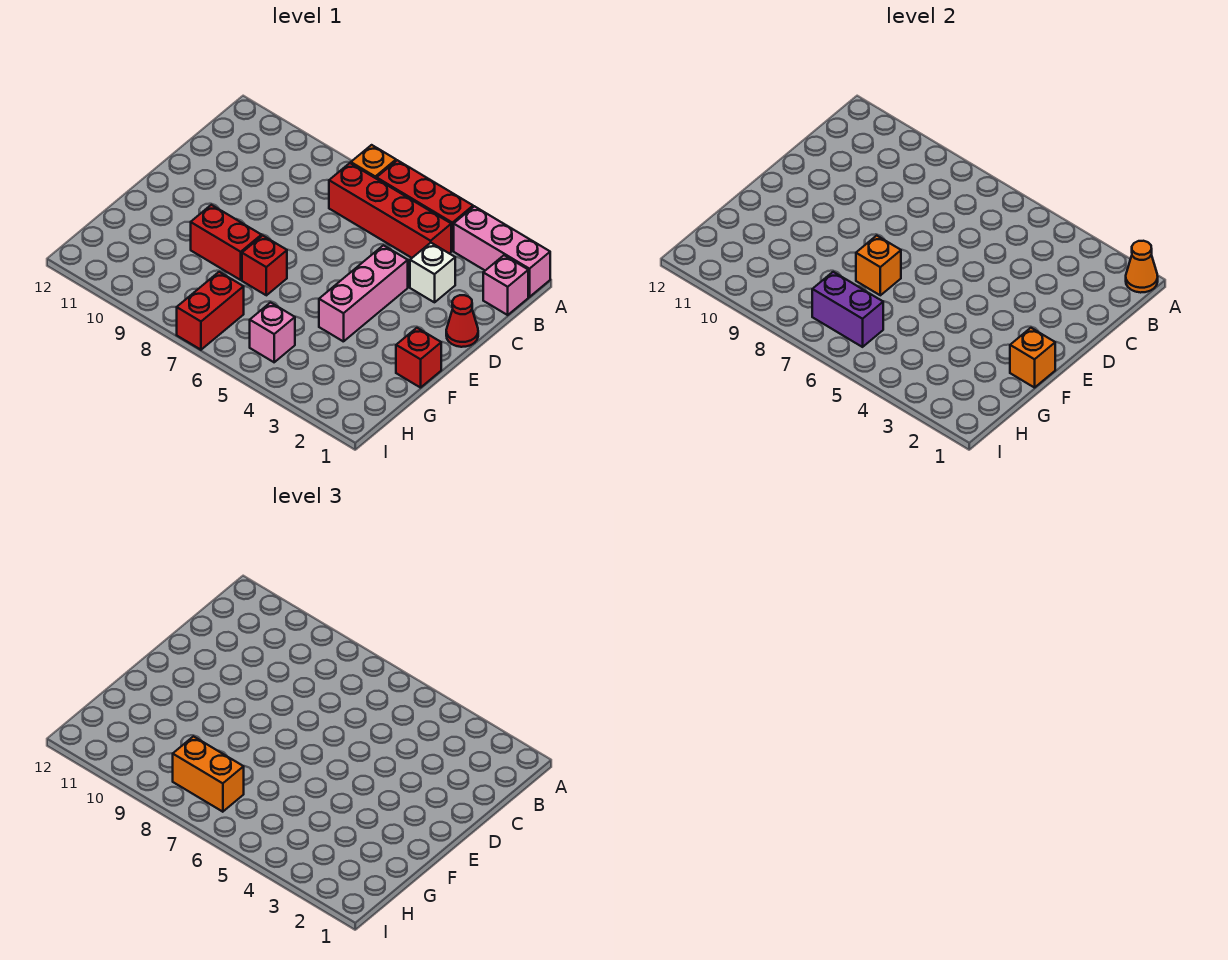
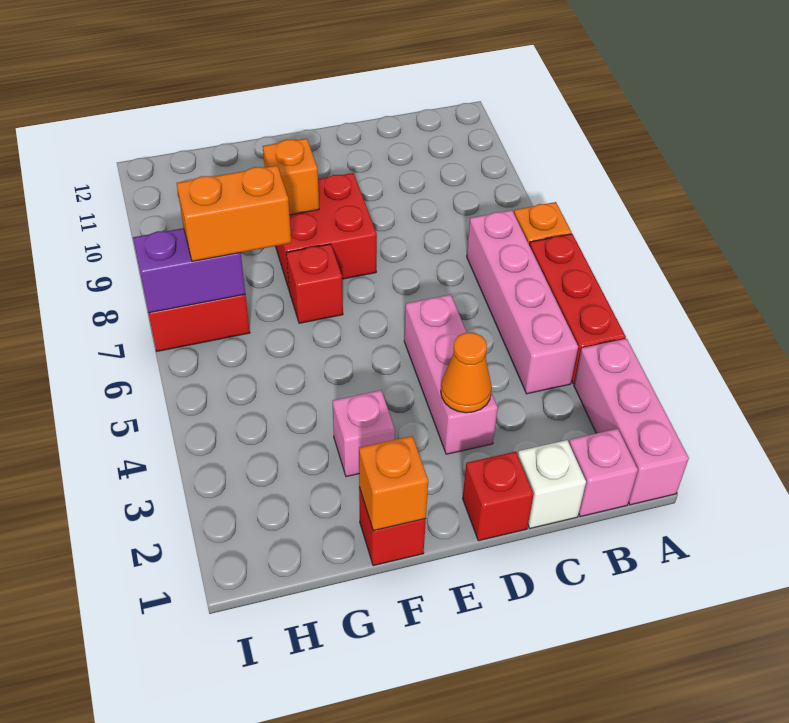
orange 1x1 cone [1126,241,1158,293] -> orange 1x1 cone moved to [441,333,492,413]
red 1x4 brick [329,163,451,258] -> pink 1x4 brick [467,210,578,394]
white 1x1 brick [410,243,455,302] -> white 1x1 brick moved to [518,440,586,528]
red 1x1 cone [446,295,478,347] -> red 1x1 brick [463,452,534,541]
pink 1x3 brick [319,245,408,342] -> pink 1x3 brick turned to [404,295,498,454]
orange 1x1 brick [856,236,901,295] -> orange 1x1 brick moved to [263,138,319,215]
red 1x2 brick [191,205,261,280] -> red 2x2 brick [276,173,377,289]
pink 1x1 brick [250,303,295,362] -> pink 1x1 brick moved to [333,390,395,477]
purple 1x2 brick [812,272,883,347] -> purple 1x2 brick turned to [133,228,245,313]
orange 1x2 brick [173,736,244,812] -> orange 1x2 brick turned to [177,165,291,261]

